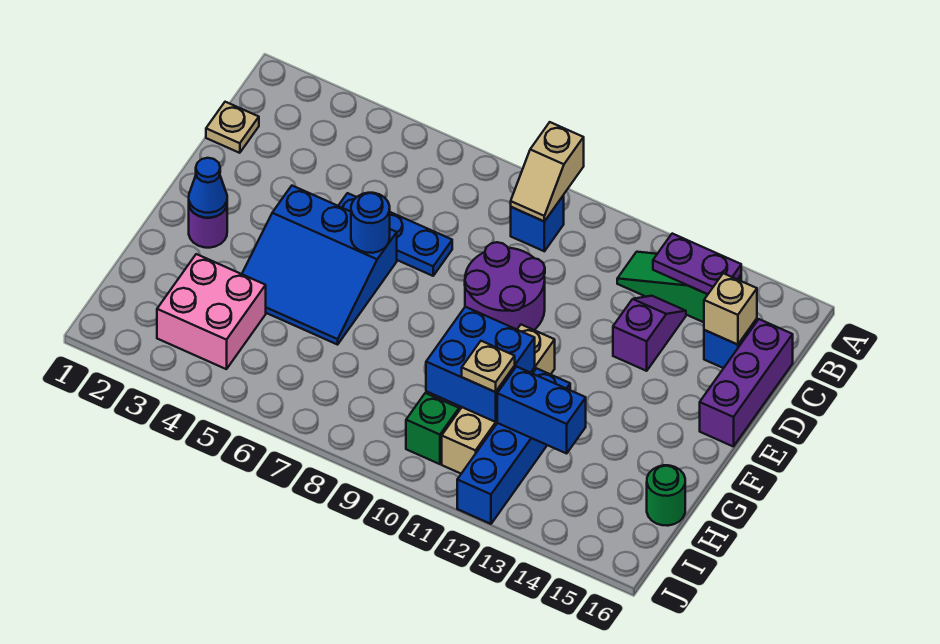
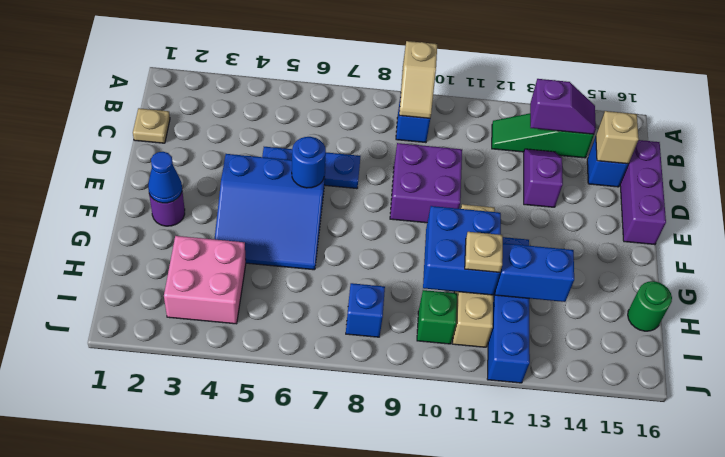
purple 1x2 plate [653,234,741,294] -> purple 1x2 slope [530,79,596,134]
purple 2x2 round brick [465,242,545,330] -> purple 2x2 brick [390,143,462,223]
none -> blue 1x1 brick [346,283,385,337]

